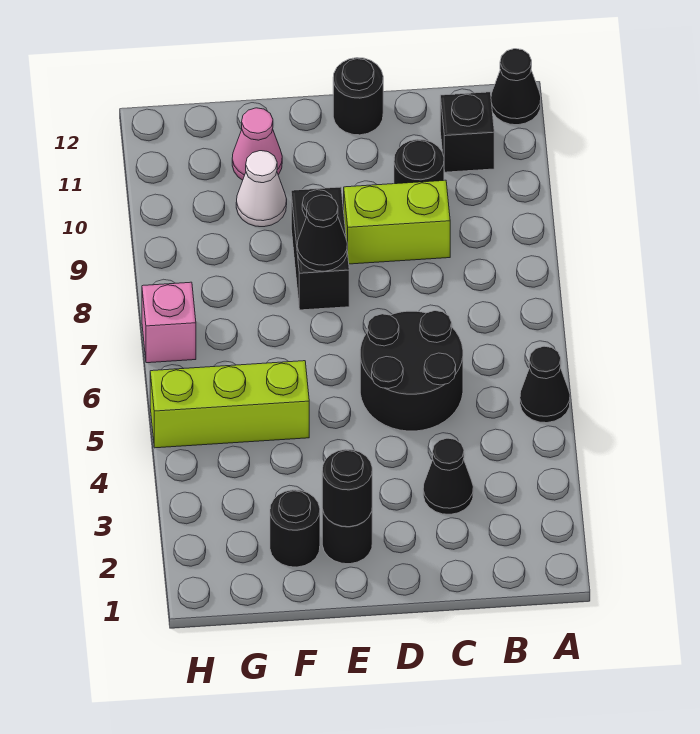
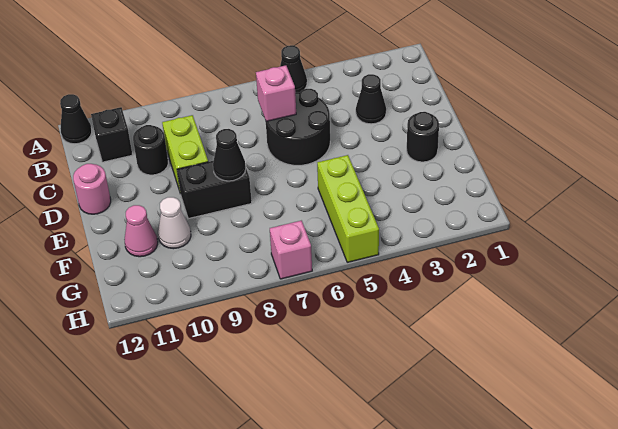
none -> pink 1x1 brick [256,65,296,121]
black 1x1 round brick [333,58,383,135] -> pink 1x1 round brick [73,164,111,214]
black 1x1 round brick [322,449,372,527] -> none
black 1x1 round brick [270,490,320,567] -> none

